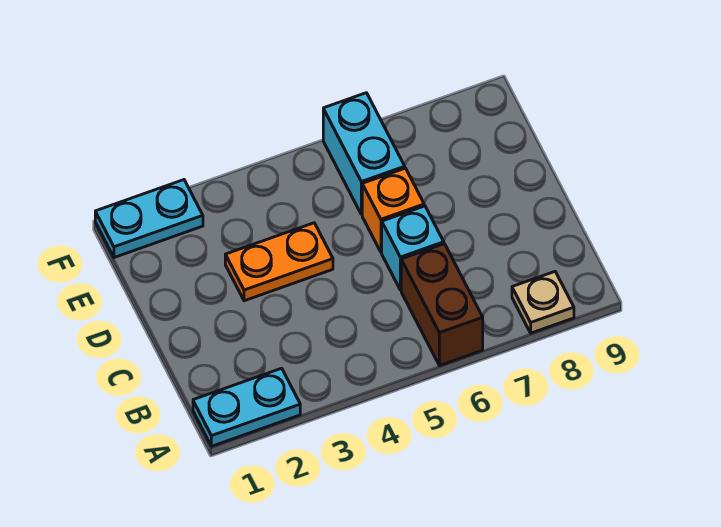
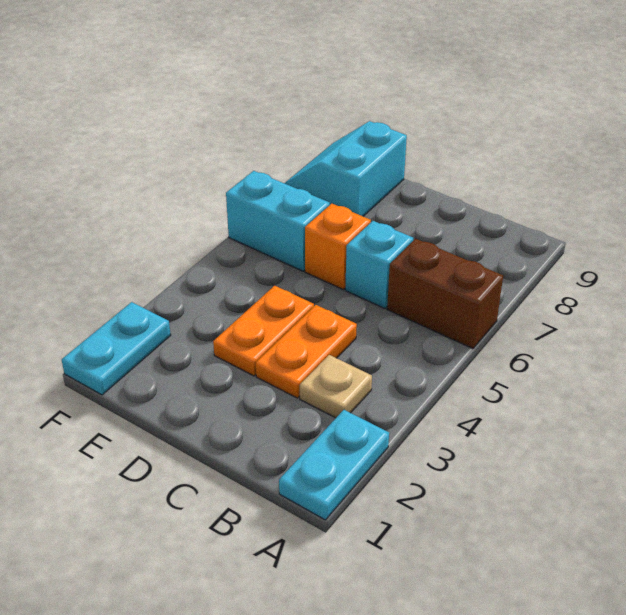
tan 1x1 plate [512,272,574,333] -> tan 1x1 plate moved to [300,355,372,418]
none -> orange 1x2 plate [256,305,357,398]
none -> cyan 2x2 slope [285,121,407,216]

